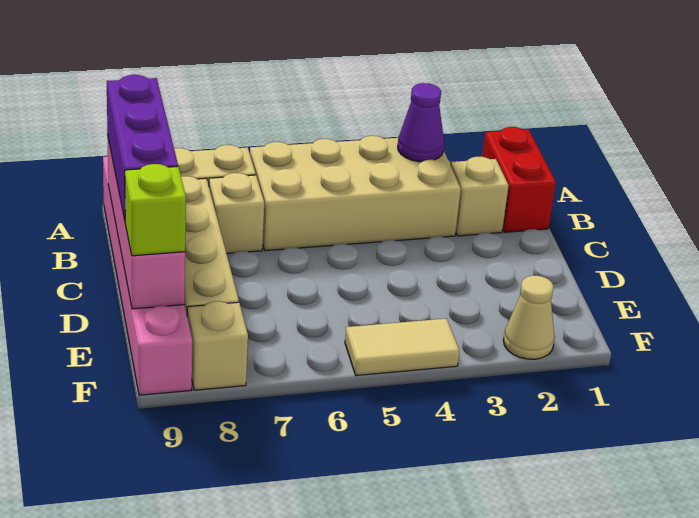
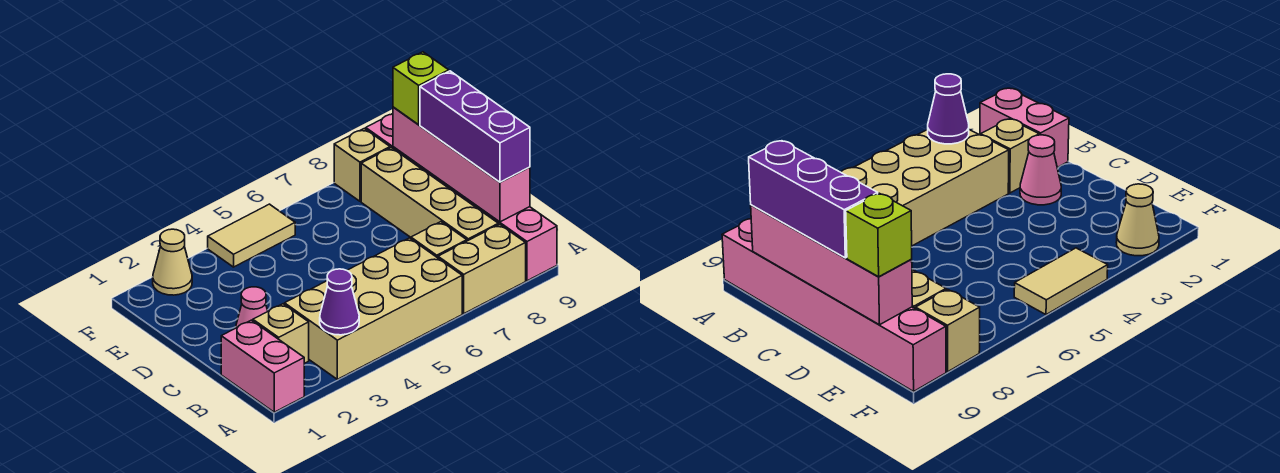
red 1x2 brick [482,127,556,232] -> pink 1x2 brick [221,320,304,412]
none -> pink 1x1 cone [235,287,268,328]

